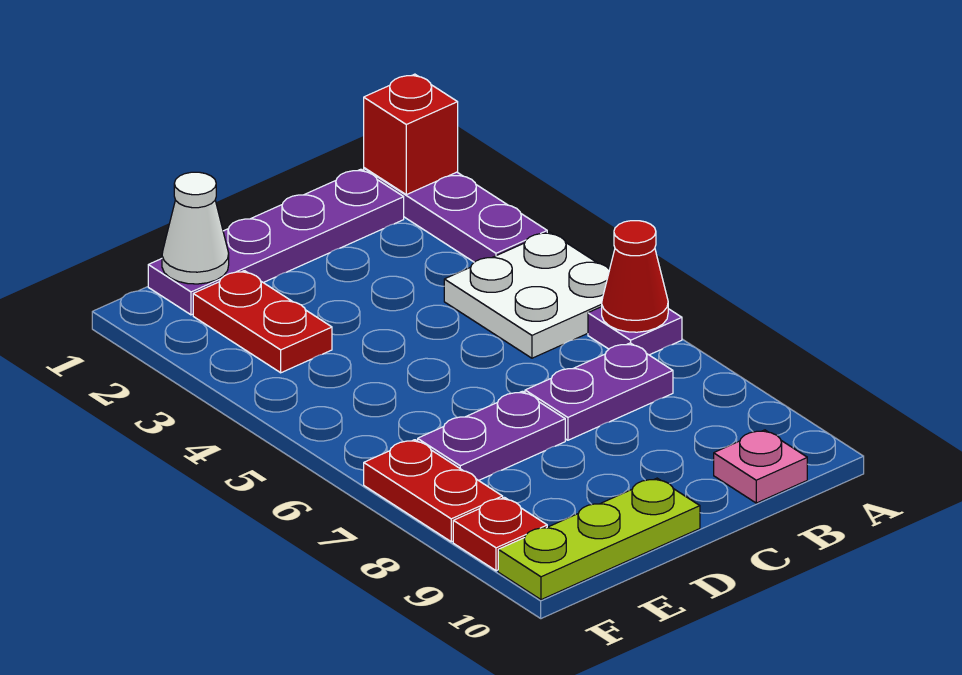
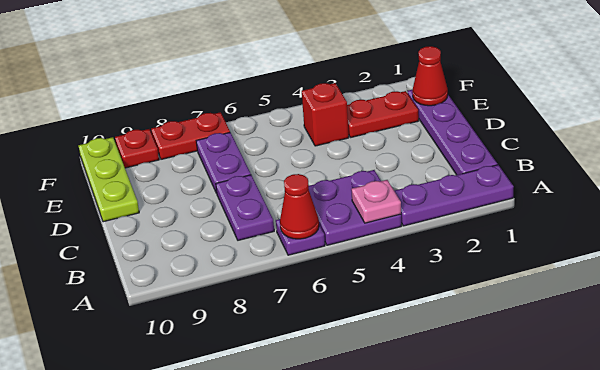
red 1x1 brick [364,74,458,195] -> red 1x1 brick moved to [302,83,349,146]
white 2x2 plate [444,232,610,358] -> purple 2x2 plate [309,170,401,245]
pink 1x1 plate [714,430,807,503] -> pink 1x1 plate moved to [351,180,401,223]
white 1x1 cone [162,172,229,284] -> red 1x1 cone [412,46,448,106]

